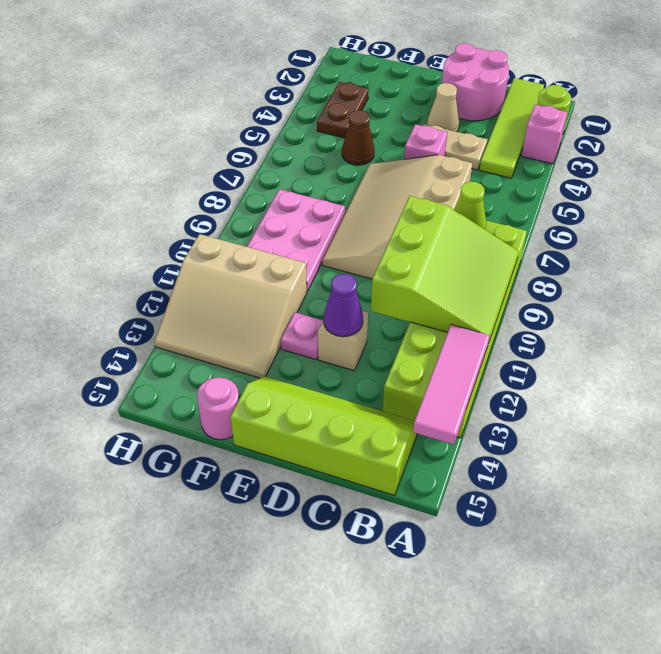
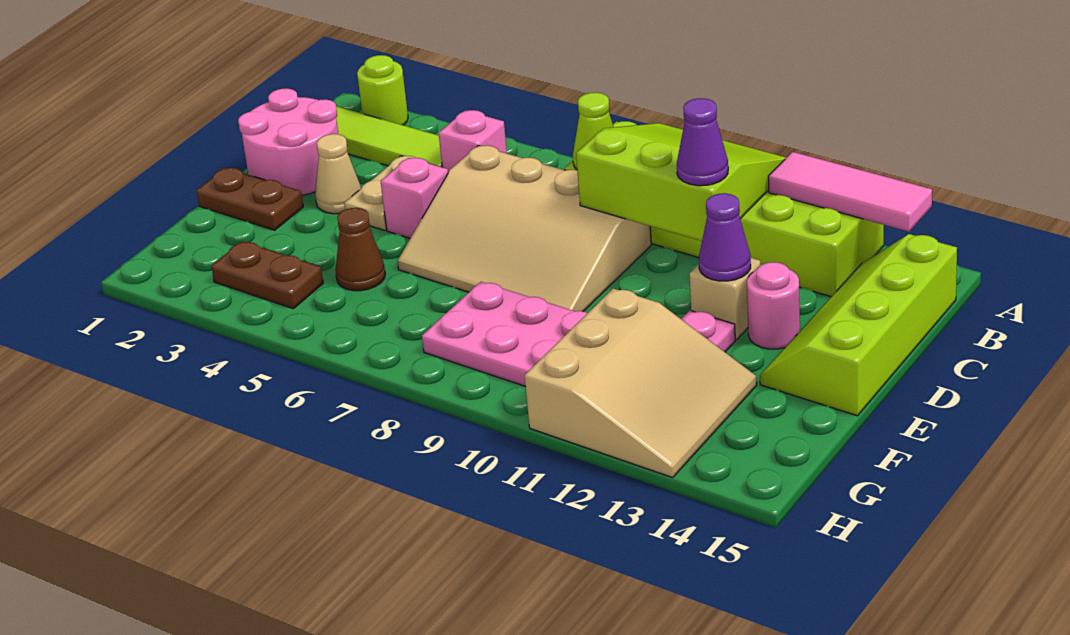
pink 1x1 brick [522,105,567,164] -> pink 1x1 brick moved to [439,110,507,172]
none -> purple 1x1 cone [677,98,728,186]
none -> brown 1x2 plate [196,168,303,230]
pink 1x1 round brick [197,377,239,440] -> pink 1x1 round brick moved to [747,262,800,349]

